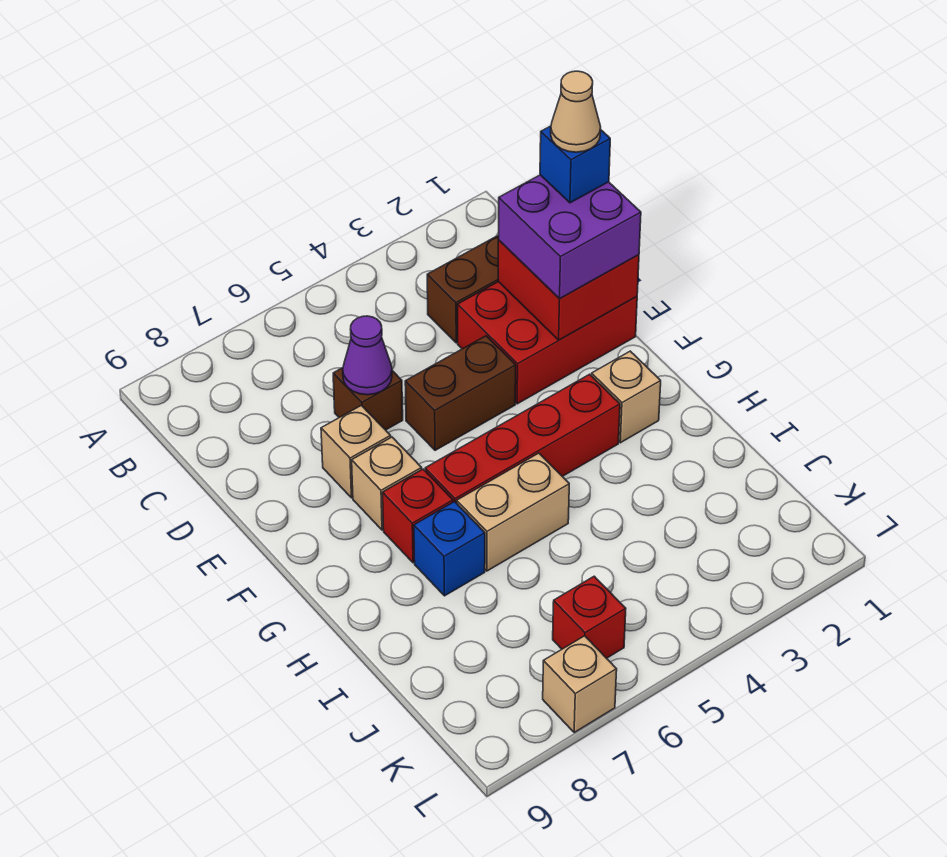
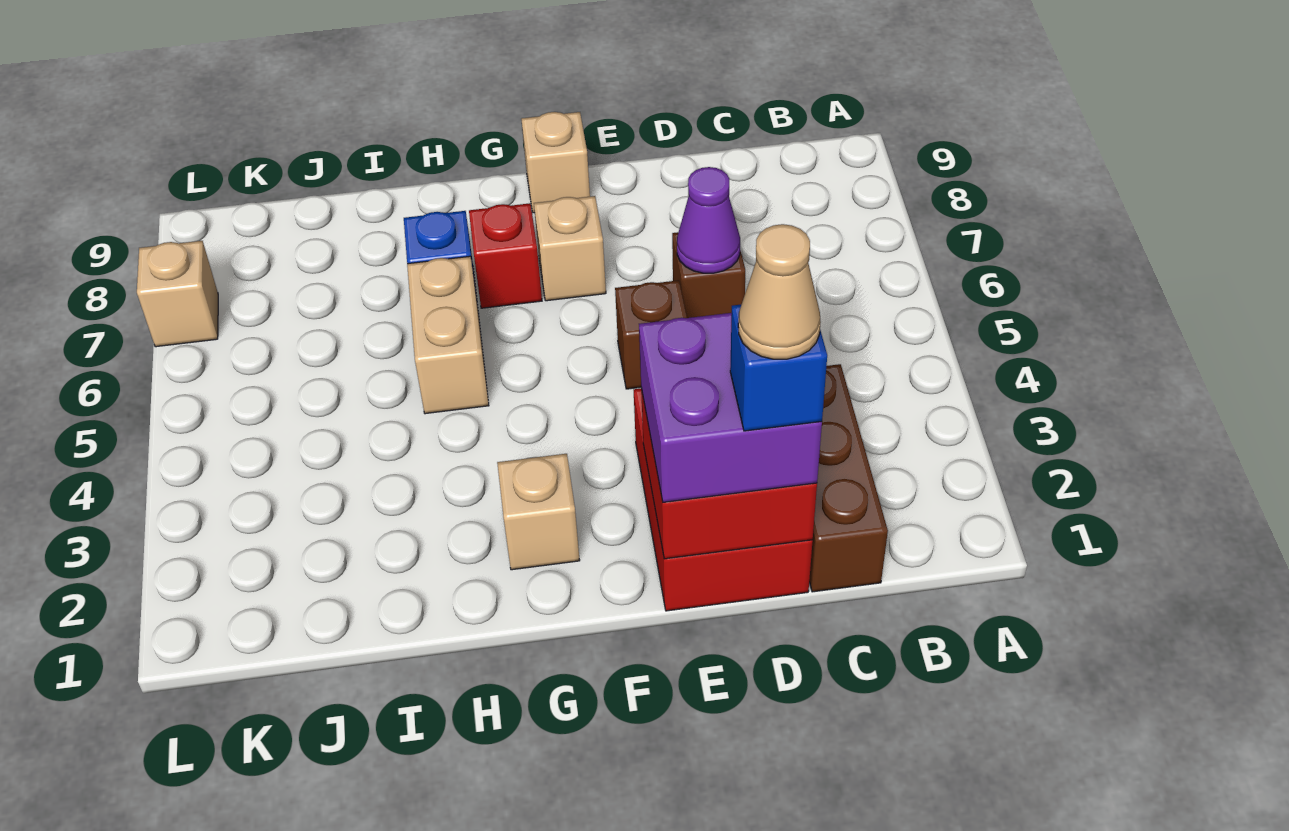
brown 1x2 brick [405,336,516,450] -> brown 1x1 brick [615,280,687,389]
tan 1x1 brick [321,405,391,498] -> tan 1x1 brick moved to [521,112,590,213]
red 1x4 brick [425,374,620,503] -> none
red 1x1 brick [553,576,626,658] -> none

